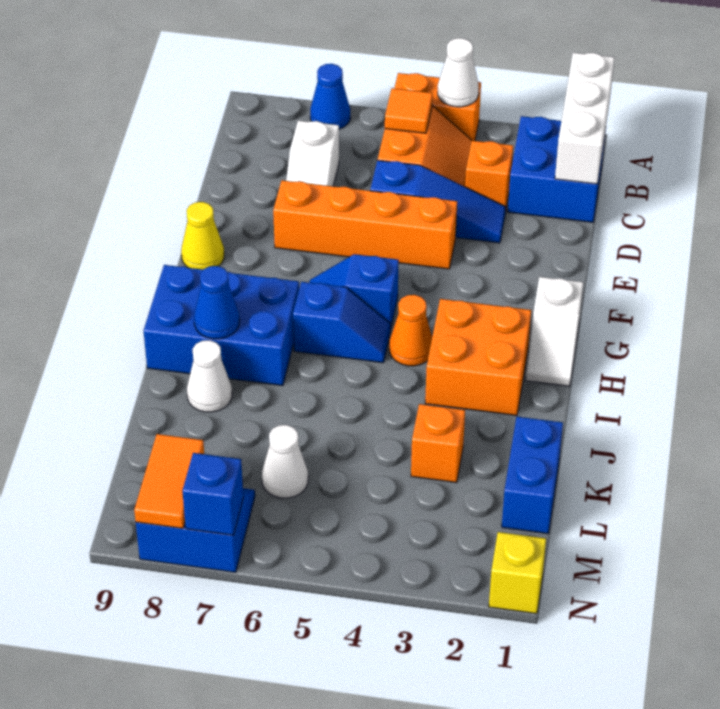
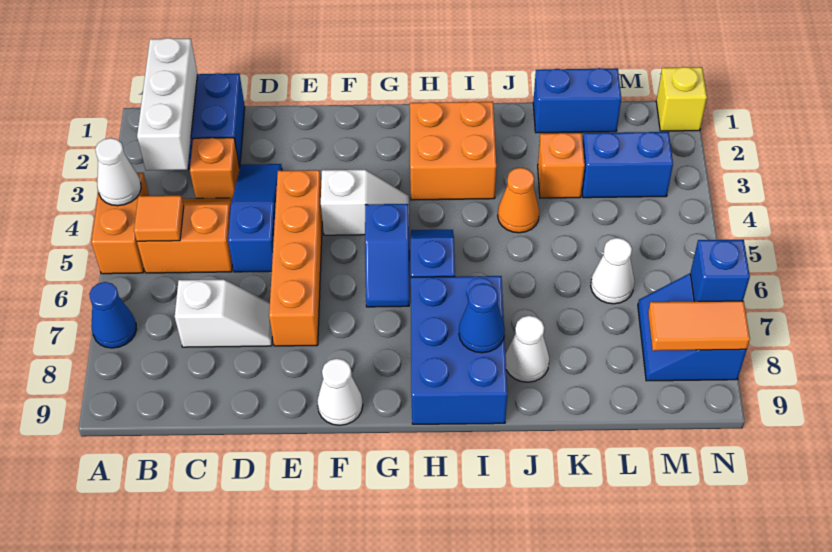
white 1x3 brick [555,53,614,184] -> white 1x3 brick turned to [137,38,197,171]
yellow 1x1 cone [181,202,224,269] -> white 1x1 cone [317,359,363,425]
white 1x2 slope [525,277,583,386] -> white 1x2 slope moved to [321,170,409,235]
orange 1x1 cone [389,295,432,366] -> orange 1x1 cone moved to [498,168,539,233]
none -> blue 1x2 brick [582,132,673,198]

